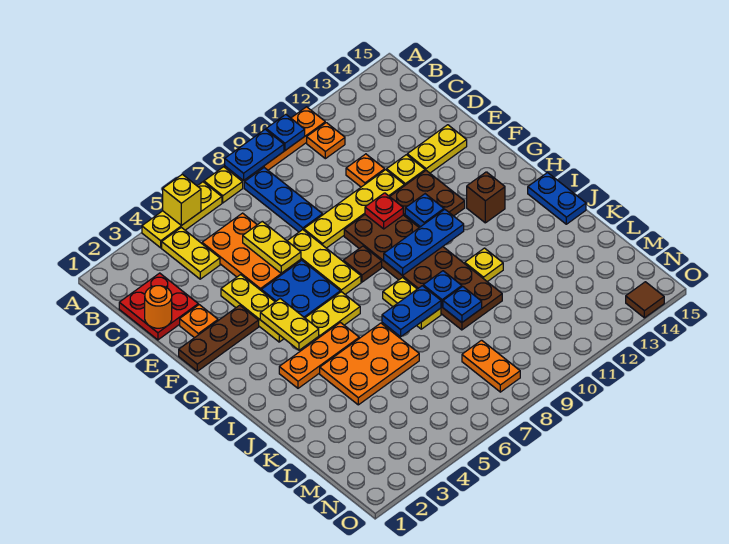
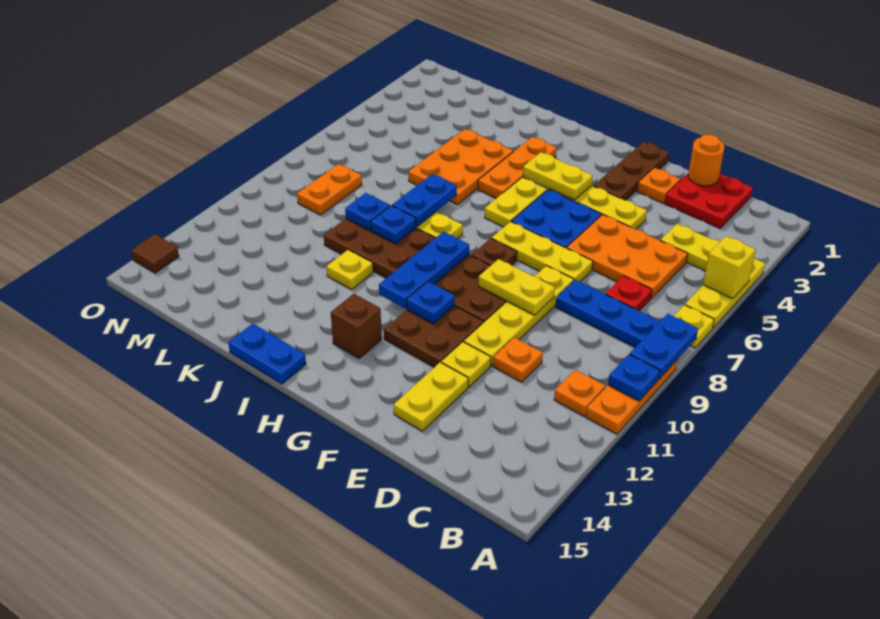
yellow 1x2 plate [243,221,301,273] -> yellow 1x2 plate moved to [478,259,555,315]
red 1x1 plate [365,193,403,229] -> red 1x1 plate moved to [606,276,652,311]
orange 1x2 plate [462,340,520,392] -> orange 1x2 plate turned to [297,164,362,215]

